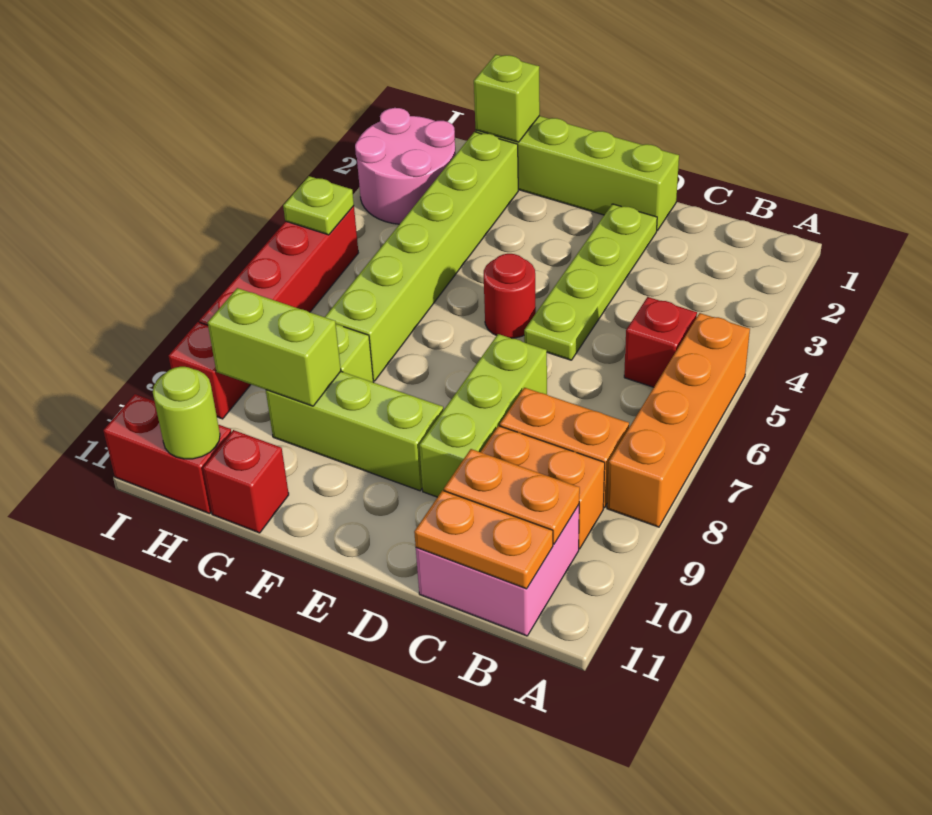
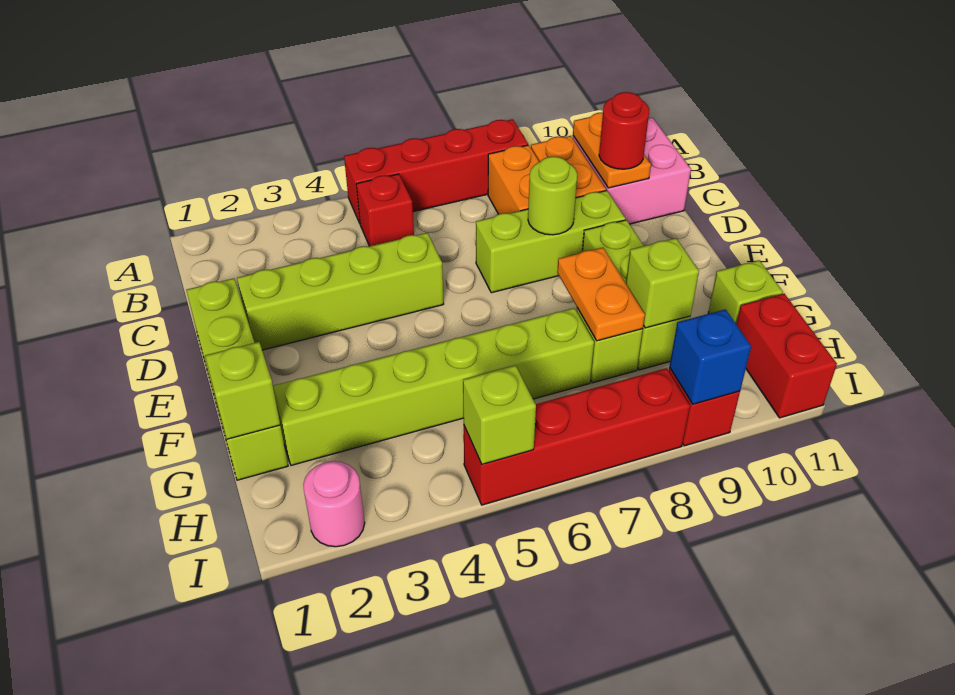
orange 1x4 brick [607,313,750,527] -> red 1x4 brick [344,119,528,223]
orange 1x2 plate [414,490,553,589] -> orange 1x2 plate moved to [557,248,645,341]
lime 1x4 plate [524,204,657,360] -> lime 1x4 brick [237,233,444,350]
red 1x1 round brick [484,254,536,338] -> red 1x1 round brick moved to [599,92,649,169]
lime 1x2 brick [208,288,341,406] -> lime 1x1 brick [626,238,699,328]
red 1x1 brick [203,430,289,533] -> lime 1x1 brick [708,260,783,323]
pink 2x2 round brick [355,108,456,224] -> pink 1x1 round brick [303,461,365,547]
lime 1x1 round brick [153,367,220,459] -> lime 1x1 round brick moved to [528,157,577,235]
lime 1x1 plate [283,176,354,235] -> lime 1x1 brick [463,365,536,464]
none -> blue 1x1 brick [669,309,751,404]

